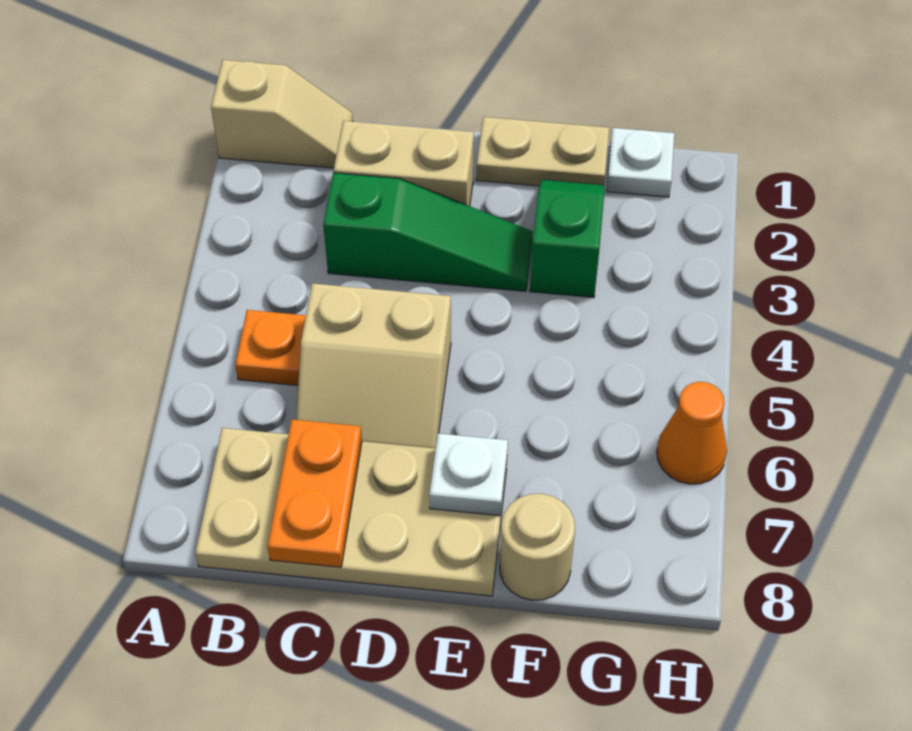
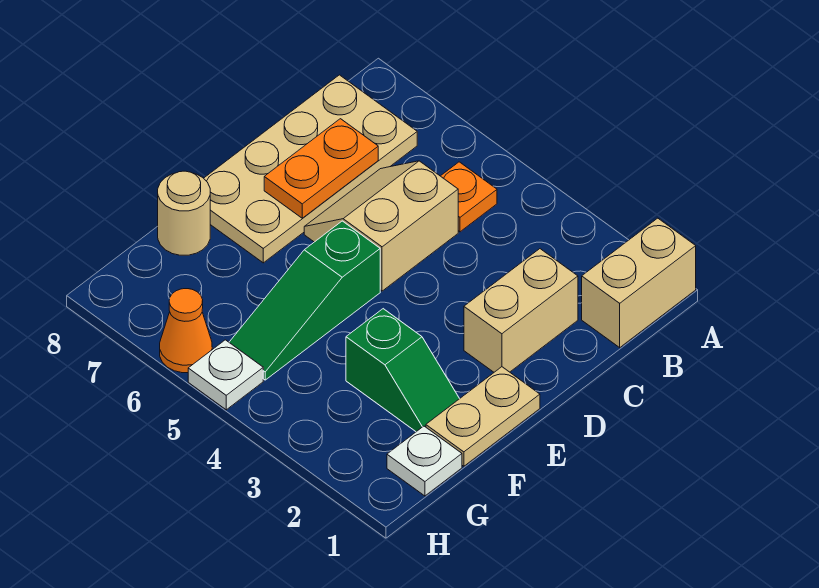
tan 1x2 slope [211,60,353,168] -> tan 1x2 brick [582,218,696,347]
green 1x3 slope [323,173,533,291] -> green 1x3 slope moved to [229,221,380,380]
orange 1x2 plate [268,420,362,567] -> orange 1x2 plate turned to [264,119,378,218]
white 1x1 plate [429,433,508,516] -> white 1x1 plate moved to [188,340,263,410]

